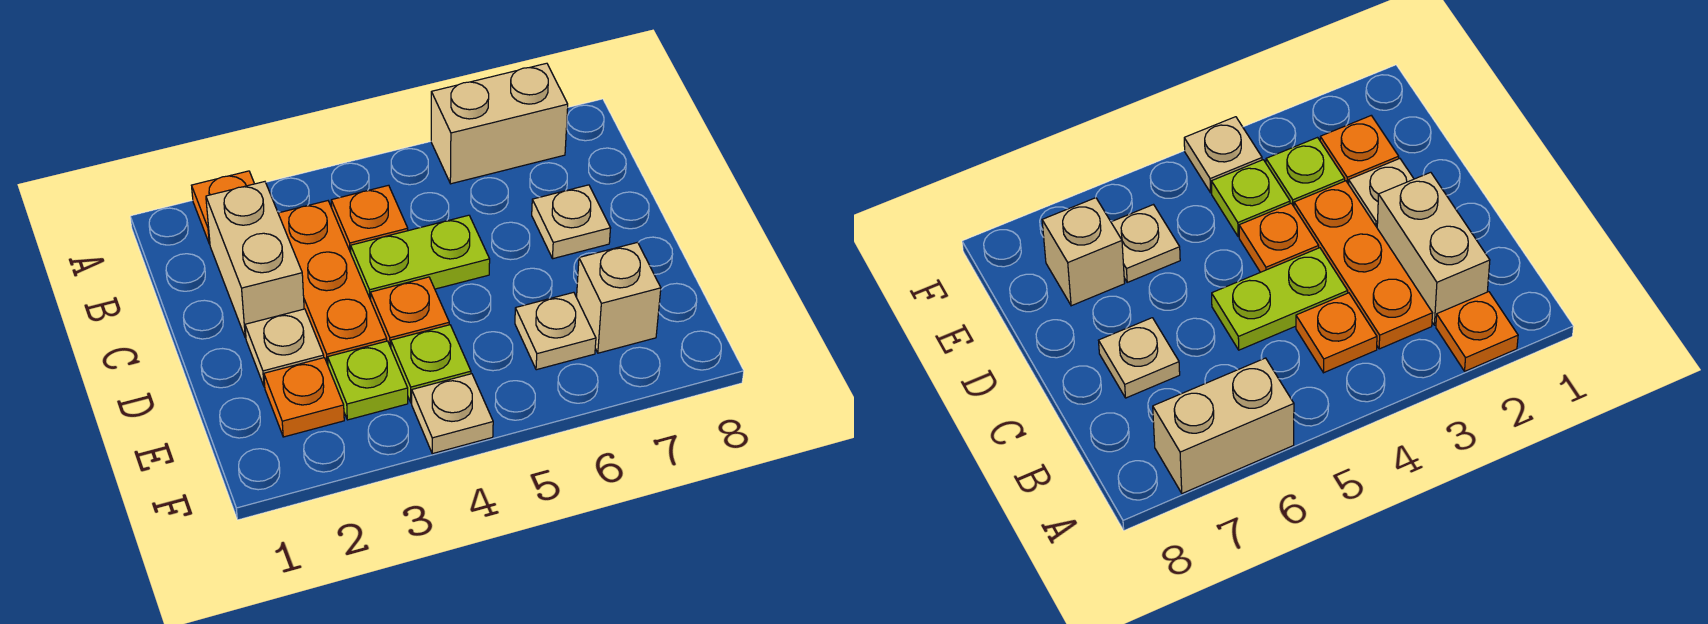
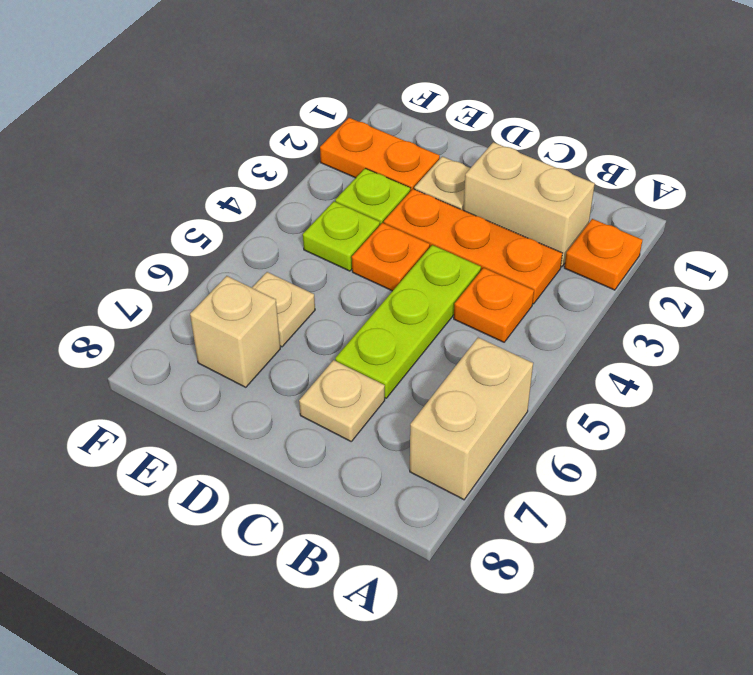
lime 1x2 plate [351,215,490,300] -> lime 1x3 plate [335,245,481,398]
orange 1x1 plate [264,358,344,437] -> orange 1x2 plate [320,118,440,191]
tan 1x1 plate [412,374,493,454] -> none

